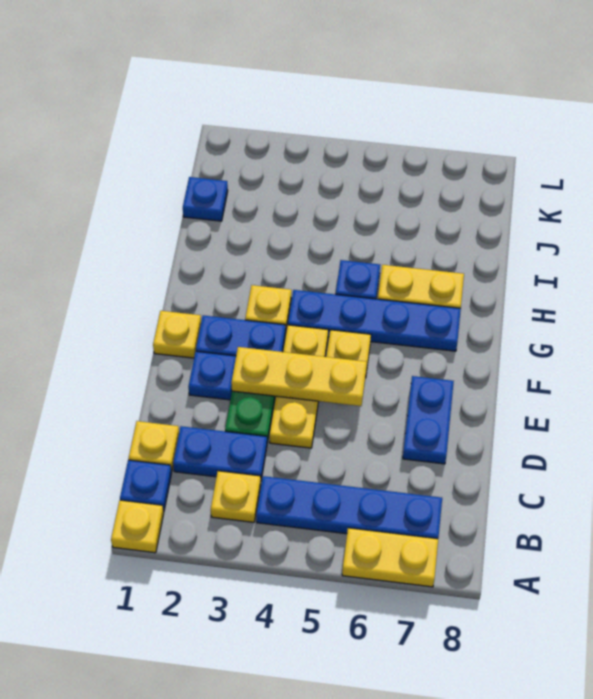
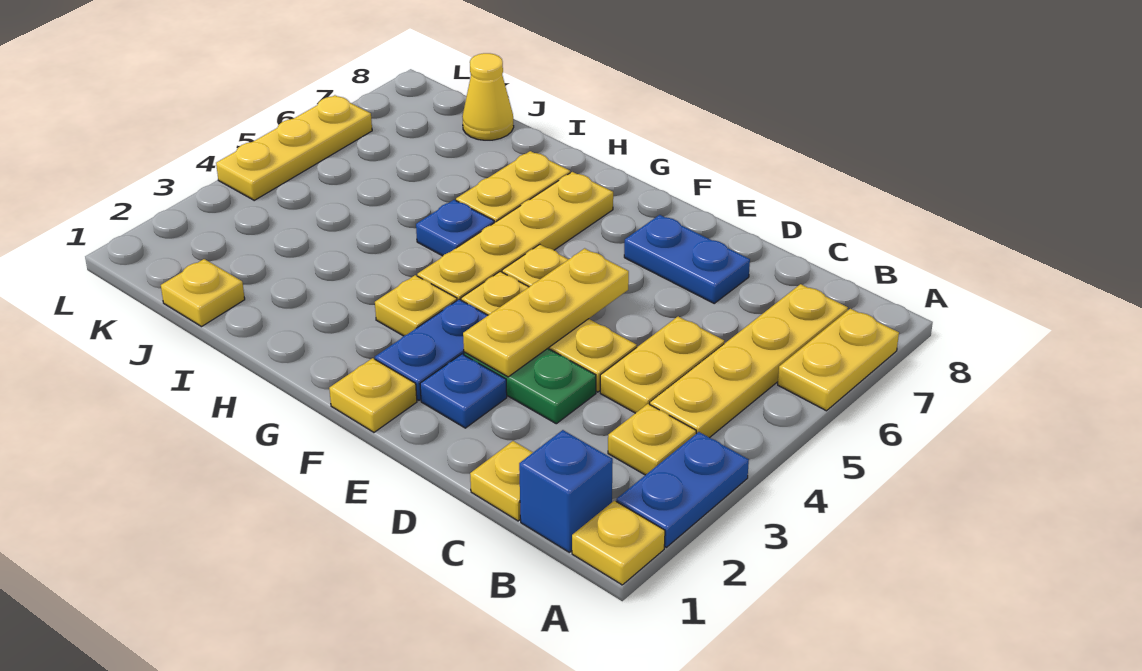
blue 1x1 plate [120,460,172,511] -> blue 1x1 brick [519,430,613,552]
blue 1x4 plate [256,476,442,539] -> yellow 1x4 plate [650,284,848,438]
blue 1x2 plate [173,426,267,480] -> blue 1x2 plate moved to [616,432,749,547]
none -> yellow 1x2 plate [600,316,724,413]
blue 1x4 plate [288,290,461,351] -> yellow 1x4 plate [417,172,613,300]
blue 1x1 plate [183,177,228,221] -> yellow 1x1 plate [161,259,245,327]
none -> yellow 1x1 cone [462,53,514,140]
none -> yellow 1x3 plate [216,95,372,200]

